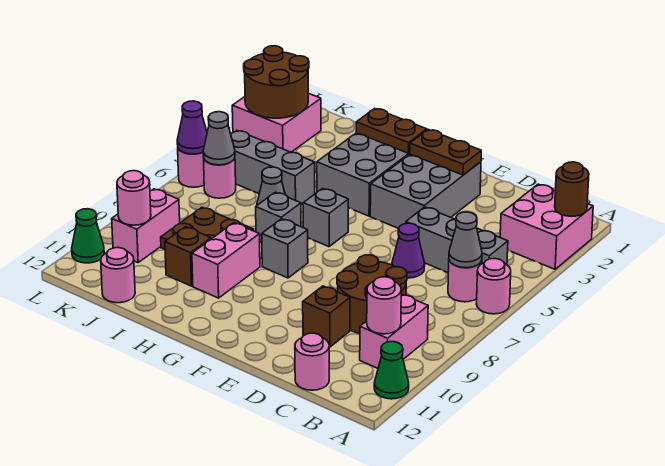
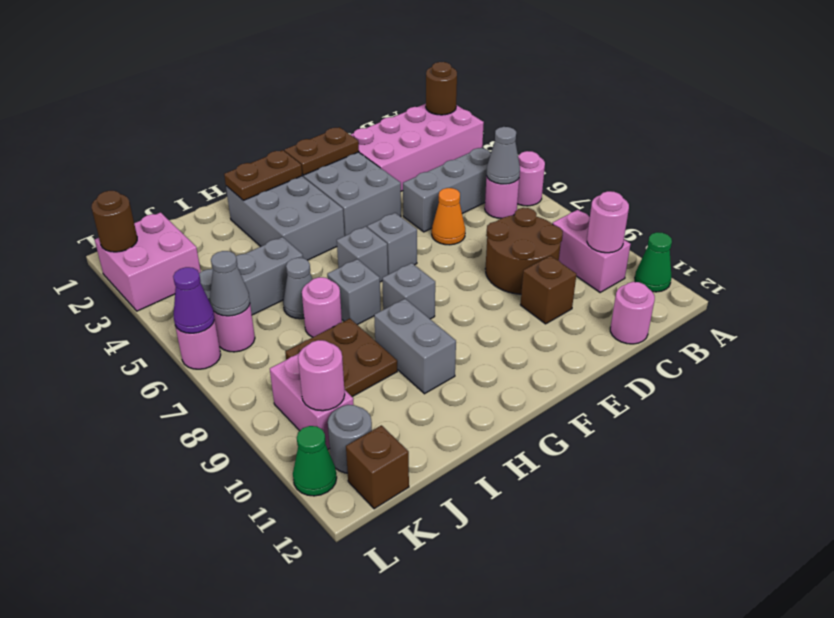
pink 2x2 brick [500,184,593,269] -> pink 2x4 brick [350,104,484,191]
purple 1x1 cone [392,223,425,278] -> orange 1x1 cone [432,188,465,245]
none -> grey 1x1 brick [367,213,417,275]
pink 1x2 brick [192,223,260,298] -> grey 1x2 brick [374,299,456,394]
brown 1x1 brick [165,227,211,286] -> brown 1x1 brick moved to [346,425,409,509]
pink 1x1 round brick [101,248,135,303] -> pink 1x1 round brick moved to [302,277,342,337]
brown 2x2 round brick [244,46,309,118] -> brown 1x1 round brick [92,191,137,252]
none -> grey 1x1 round brick [328,405,372,473]

